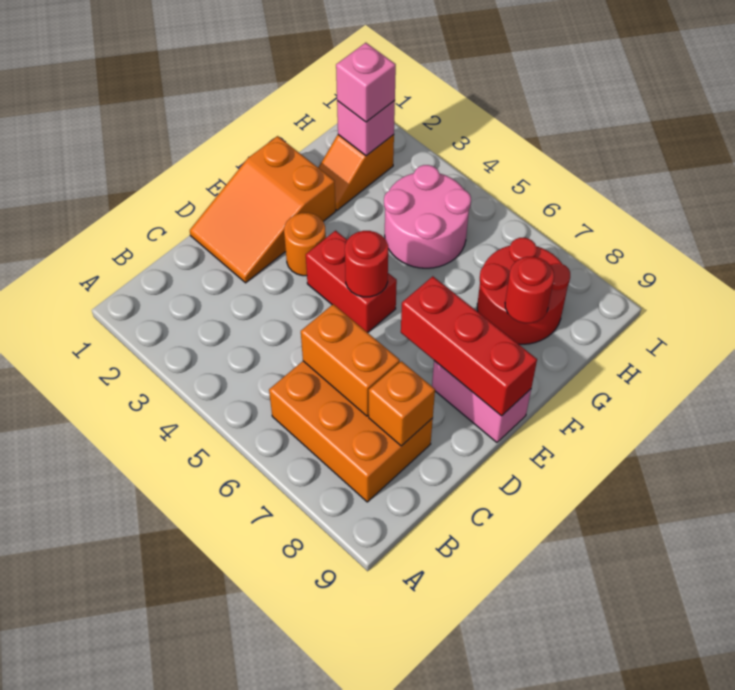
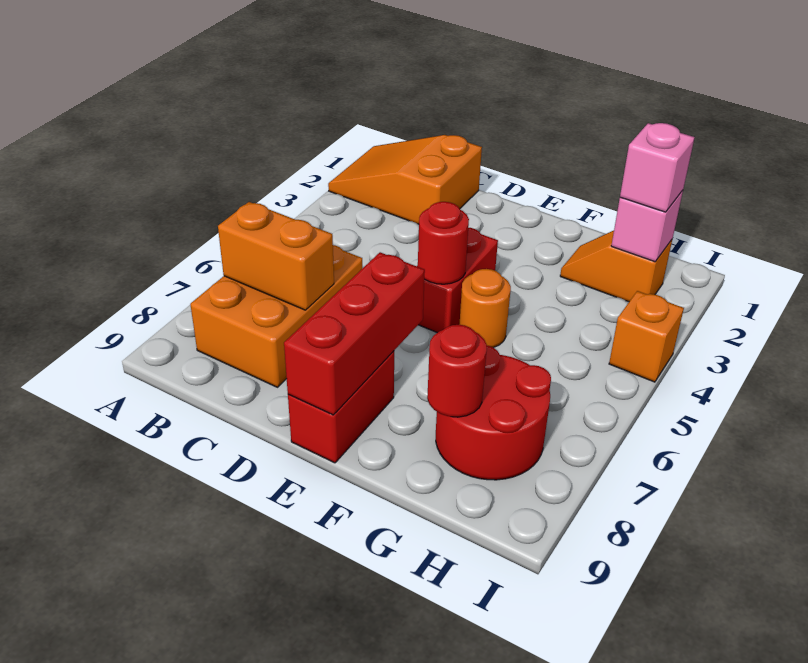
orange 1x2 brick [301,304,400,416] -> orange 1x2 brick turned to [218,202,334,310]
orange 1x1 brick [369,361,435,446] -> orange 1x1 brick moved to [609,291,684,382]
orange 2x3 slope [190,136,336,283] -> orange 2x3 slope moved to [328,135,482,224]
orange 1x1 round brick [284,213,326,276] -> orange 1x1 round brick moved to [459,269,511,348]
pink 1x2 brick [432,361,531,442] -> red 1x2 brick [288,351,394,463]
pink 2x2 round brick [384,165,471,268] -> none

